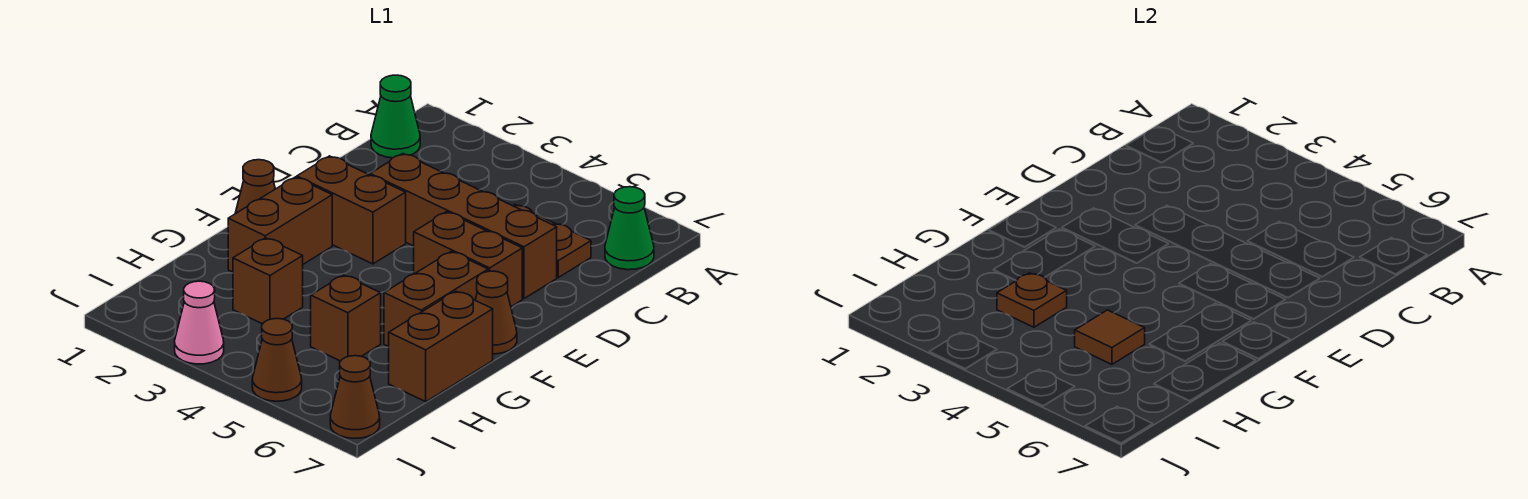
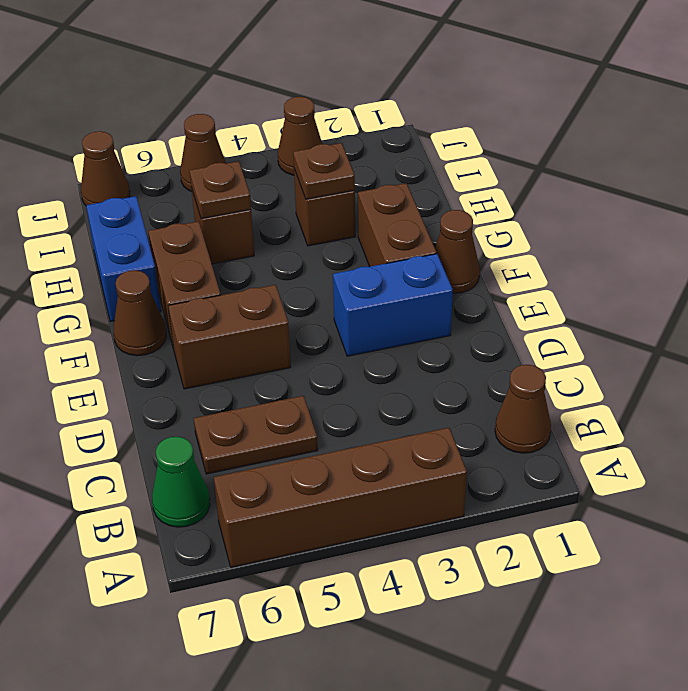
green 1x1 cone [371,75,420,158] -> brown 1x1 cone [495,365,551,453]
brown 1x4 brick [370,154,557,299] -> brown 1x4 brick moved to [214,428,467,567]
brown 1x2 brick [297,156,406,264] -> blue 1x2 brick [333,254,453,356]
brown 1x2 brick [389,291,493,402] -> blue 1x2 brick [86,196,161,321]
brown 1x1 tile [1075,310,1145,364] -> brown 1x1 plate [190,161,251,219]
pink 1x1 cone [175,281,224,364] -> brown 1x1 cone [278,97,322,175]

